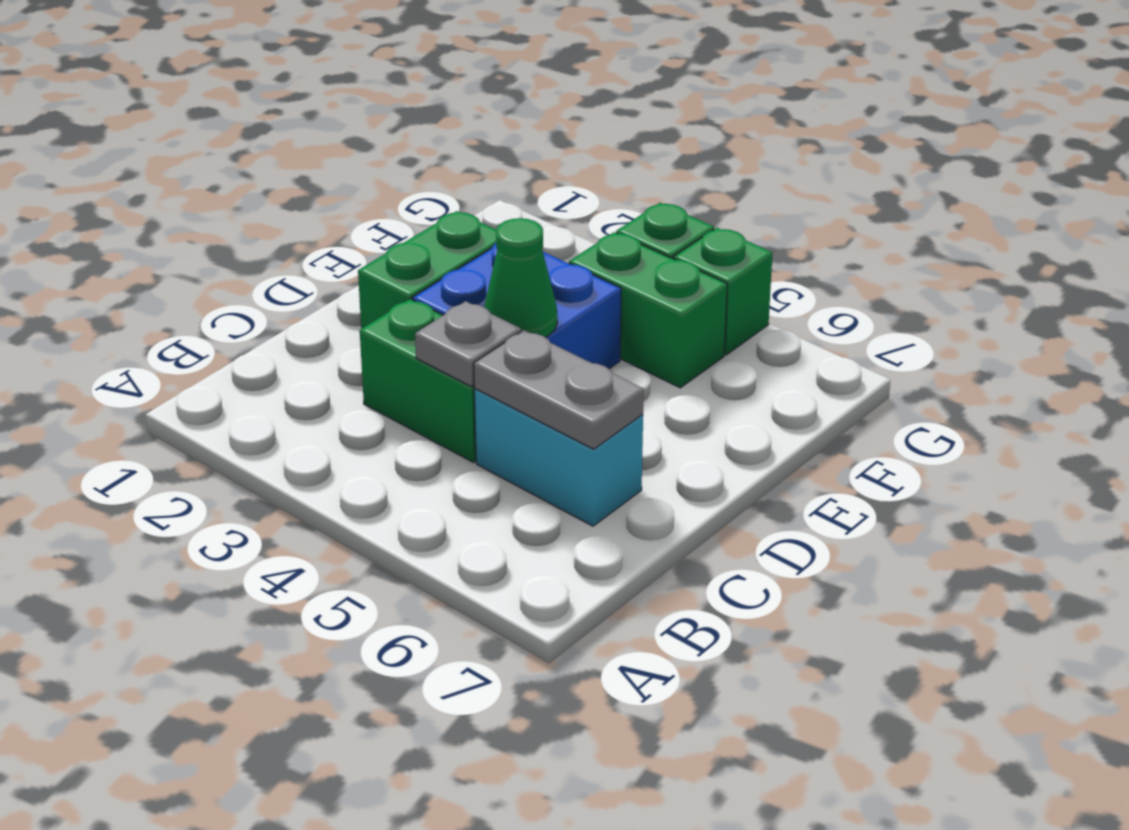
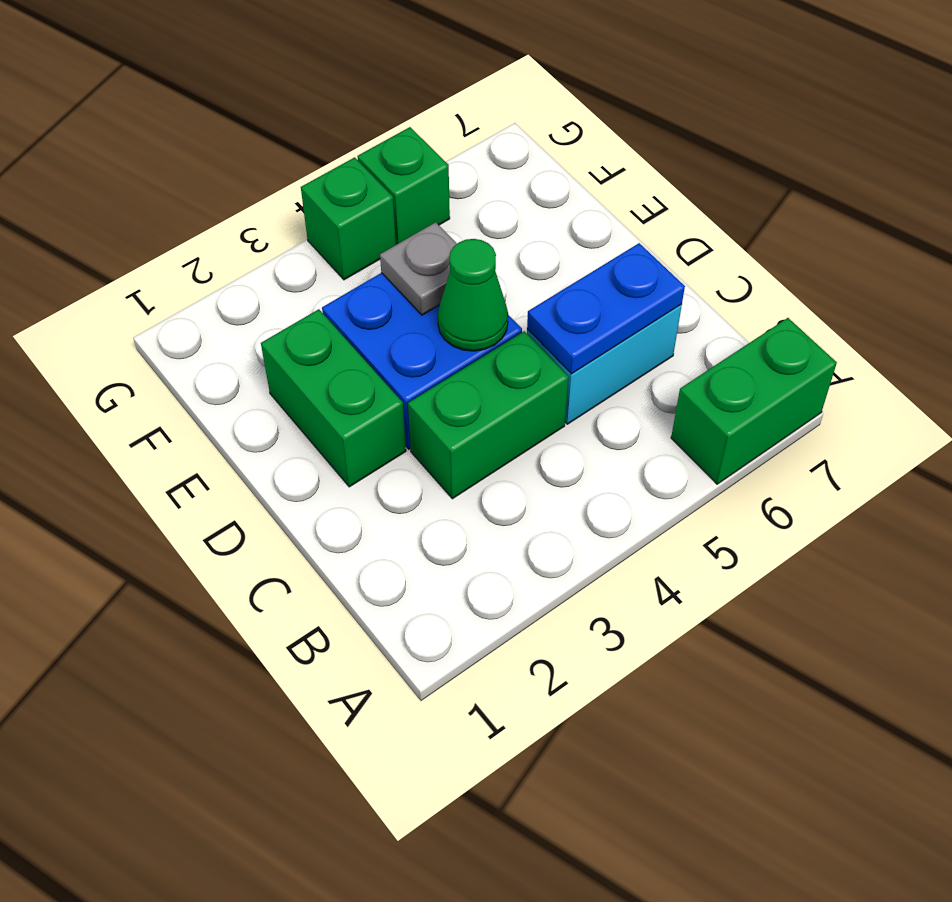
grey 1x1 plate [415,301,521,387] -> grey 1x1 plate moved to [380,222,457,315]
grey 1x2 plate [474,330,644,449] -> blue 1x2 plate [527,243,685,374]
green 1x2 brick [569,232,727,388] -> green 1x2 brick moved to [671,318,837,484]

